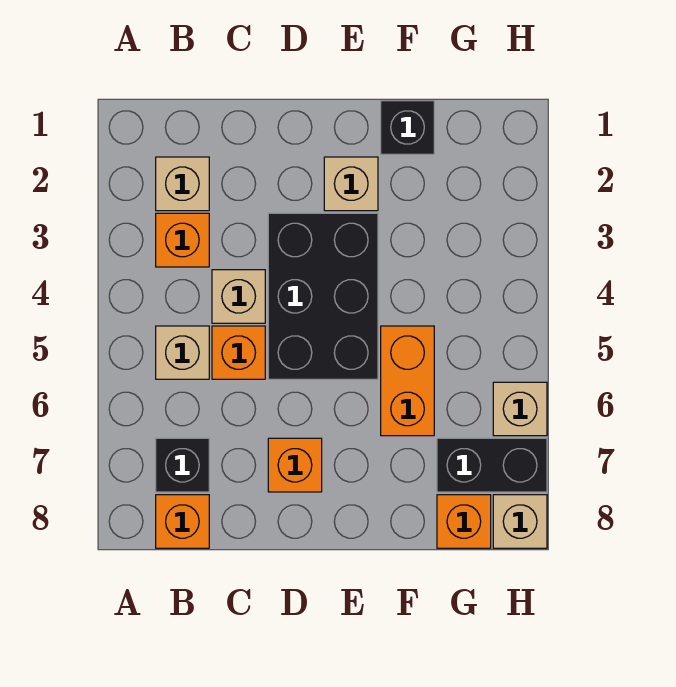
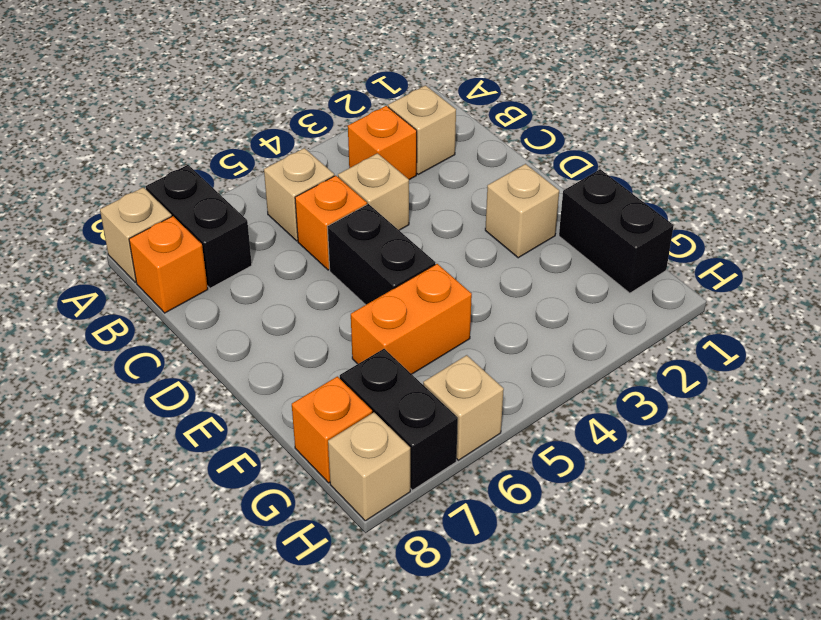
none -> tan 1x1 brick [100,187,172,282]
black 1x1 brick [156,438,209,492] -> black 1x2 brick [146,165,252,288]
black 2x3 brick [268,213,378,379] -> black 1x2 brick [327,204,435,305]
orange 1x1 brick [268,438,322,492] -> none
black 1x1 brick [381,101,434,154] -> black 1x2 brick [559,169,674,293]

